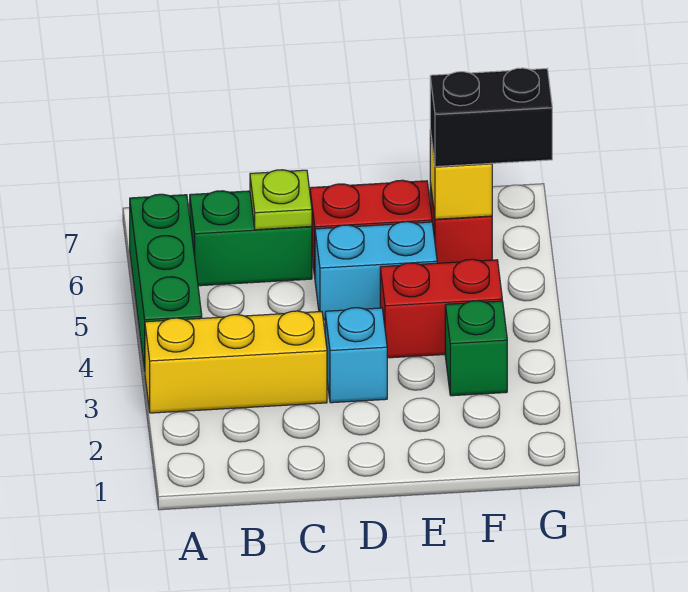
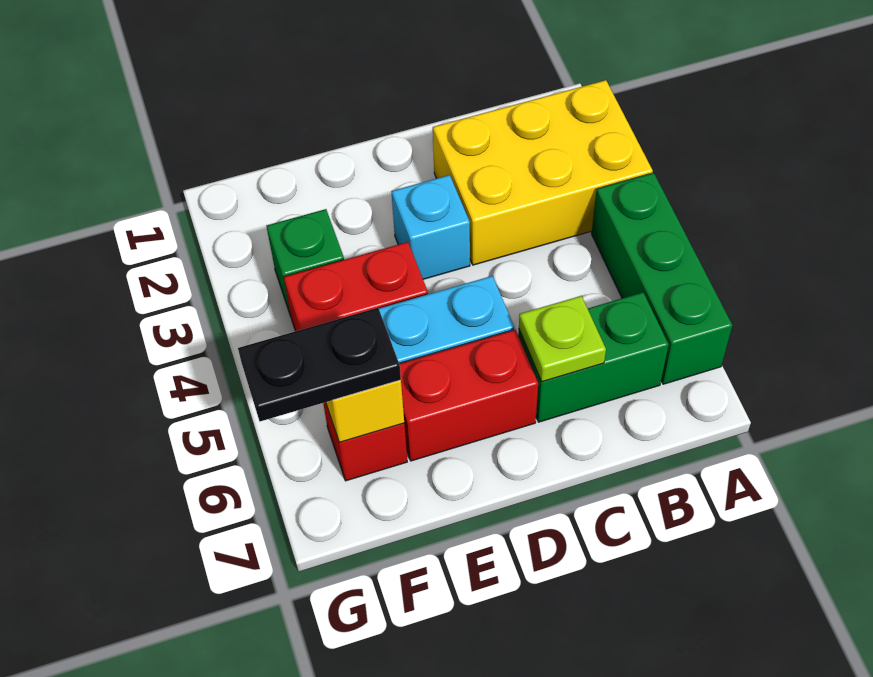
yellow 1x3 brick [145,311,327,413] -> yellow 2x3 brick [433,80,653,265]
black 1x2 brick [430,68,552,167] -> black 1x2 plate [238,308,401,421]

